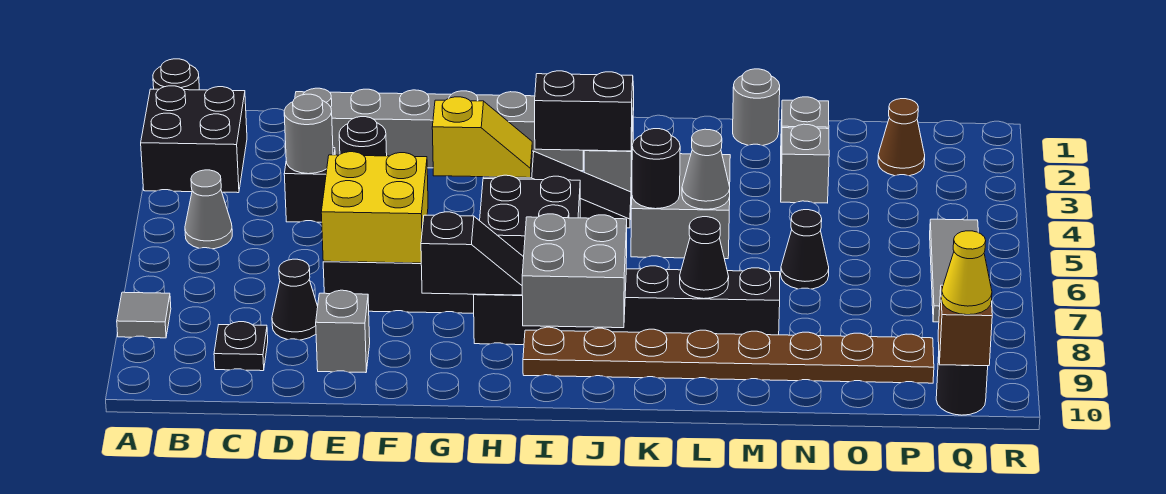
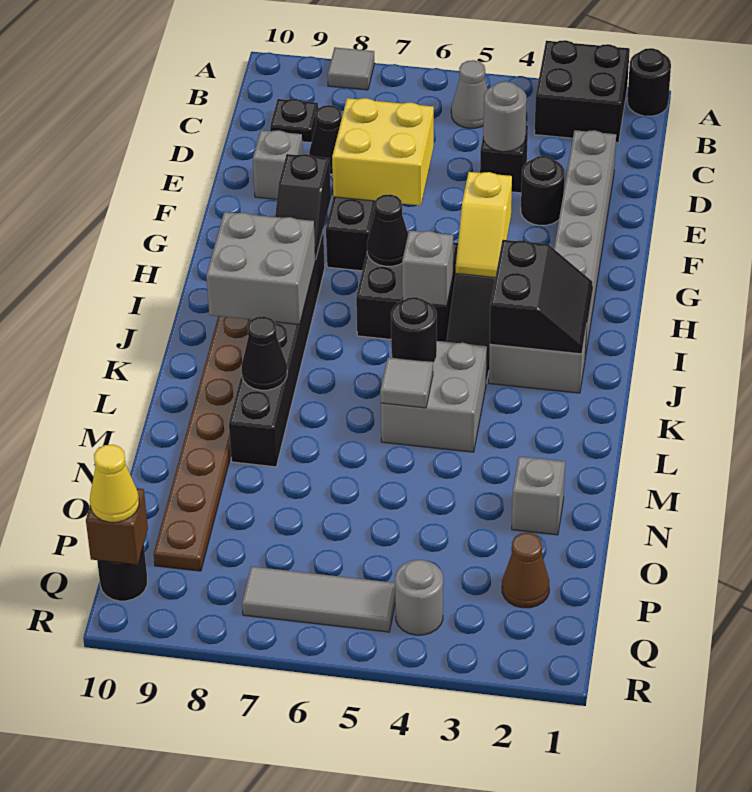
grey 1x1 cone [682,129,730,209] -> grey 1x1 tile [380,357,433,408]
grey 1x1 round brick [733,69,780,145] -> grey 1x1 round brick moved to [395,560,443,635]
grey 1x1 brick [781,124,829,203] -> grey 1x1 brick moved to [402,230,453,306]
black 1x1 cone [781,210,829,289] -> black 1x1 cone moved to [367,194,408,266]

